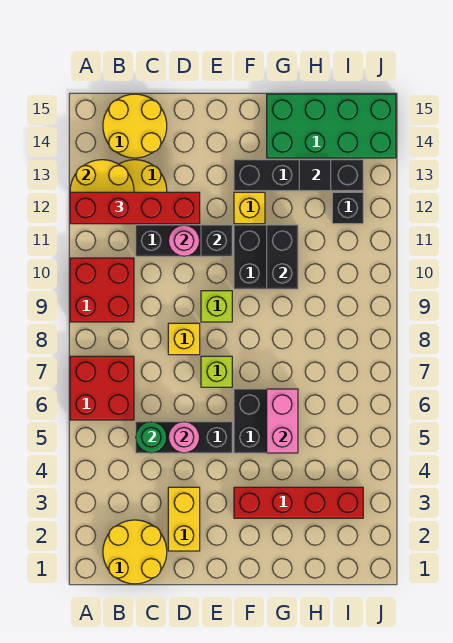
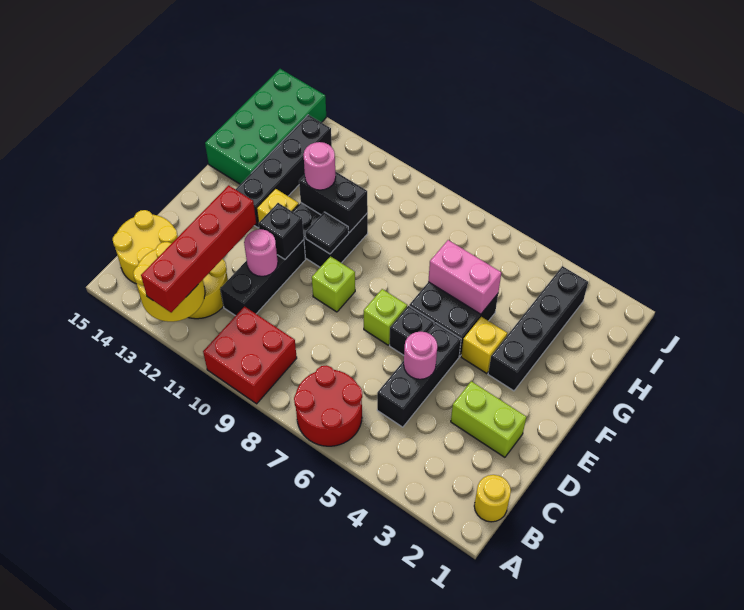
red 2x2 brick [70,356,134,420] -> red 2x2 round brick [294,365,362,446]
yellow 2x2 round brick [103,520,167,584] -> yellow 1x1 round brick [474,475,511,522]
green 1x1 round brick [136,422,167,453] -> none
yellow 1x2 brick [168,487,200,551] -> lime 1x2 brick [451,381,526,457]
yellow 1x1 brick [168,323,200,355] -> yellow 1x1 brick moved to [461,317,507,374]
red 1x4 brick [234,487,363,518] -> black 1x4 brick [488,266,588,391]
none -> pink 1x1 round brick [303,142,336,190]
black 1x1 tile [299,160,331,191] -> black 1x1 tile moved to [306,212,349,254]
black 1x1 brick [332,192,363,224] -> black 1x1 brick moved to [390,306,434,355]

